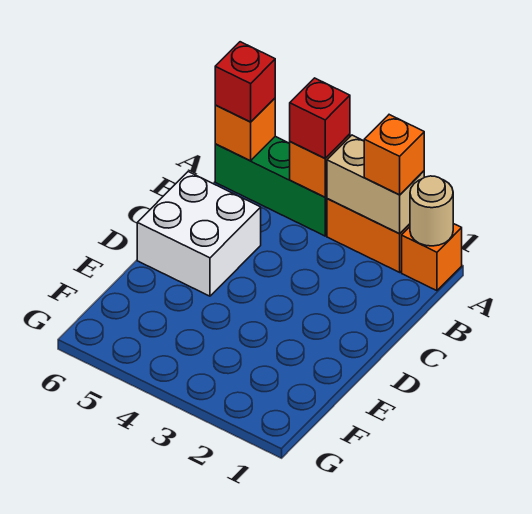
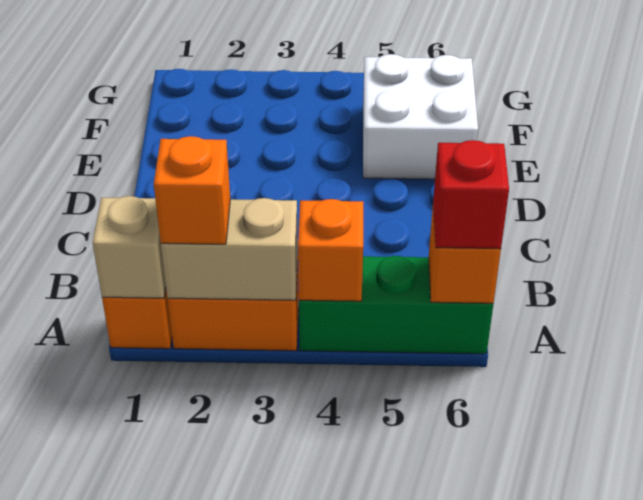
tan 1x1 round brick [410,176,453,246] -> tan 1x1 brick [93,196,166,298]
red 1x1 brick [290,78,350,158] -> none
white 2x2 brick [137,172,261,296] -> white 2x2 brick moved to [363,54,478,179]

